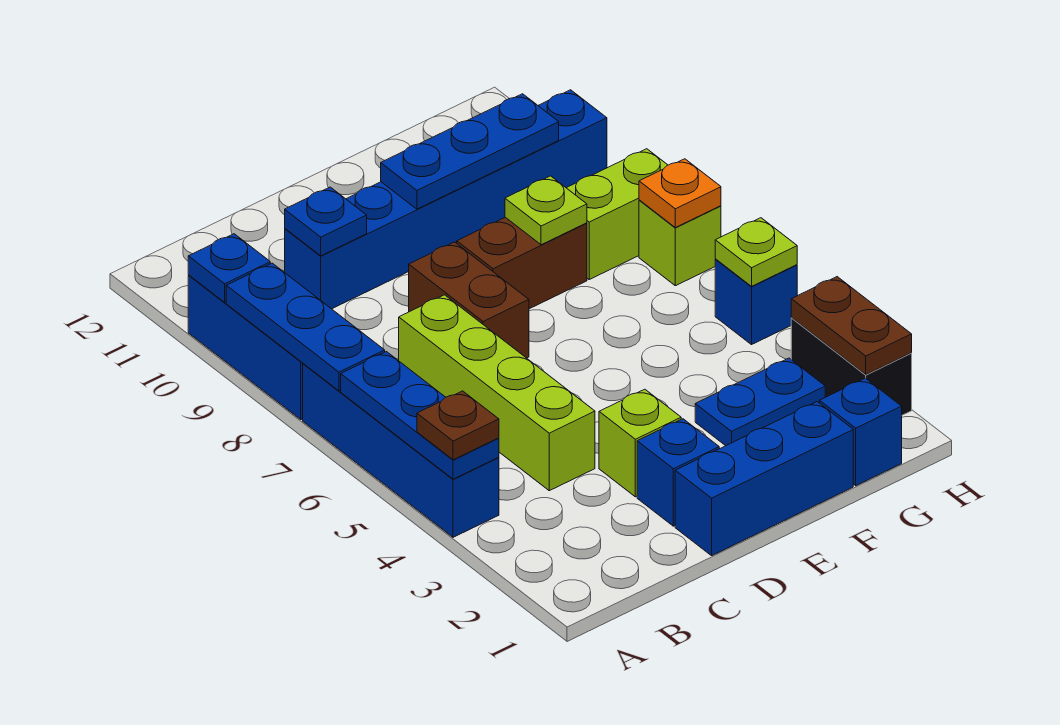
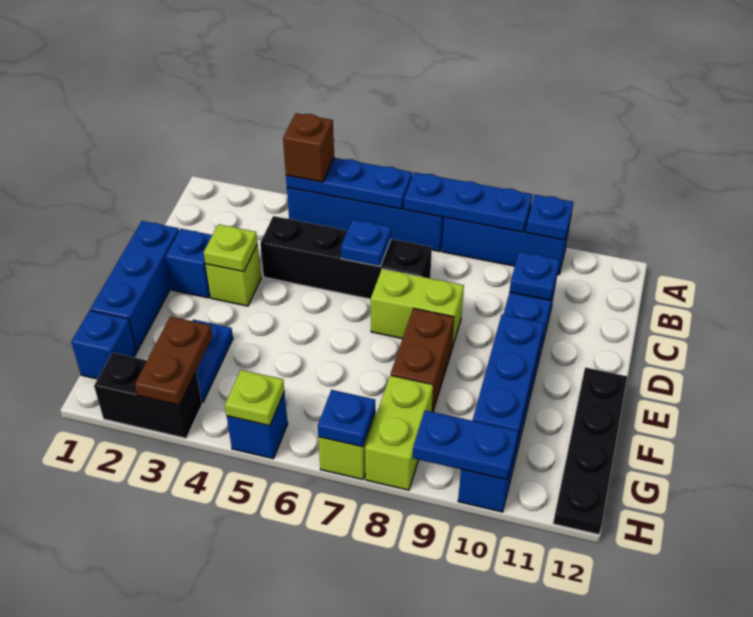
brown 1x1 plate [417,391,499,460] -> brown 1x1 brick [283,113,334,182]
lime 1x4 brick [399,295,595,491] -> black 1x4 brick [260,216,432,299]
none -> blue 1x1 plate [341,220,391,266]
brown 1x2 brick [409,242,529,358] -> lime 1x2 brick [371,269,464,348]
none -> black 1x4 plate [553,368,627,534]
lime 1x1 plate [505,176,587,245] -> lime 1x1 plate moved to [204,224,258,272]
brown 1x2 plate [791,277,912,375] -> brown 1x2 plate turned to [135,317,213,405]
orange 1x1 plate [639,159,721,228] -> blue 1x1 plate [318,390,375,447]
none -> blue 1x2 plate [413,410,518,480]

